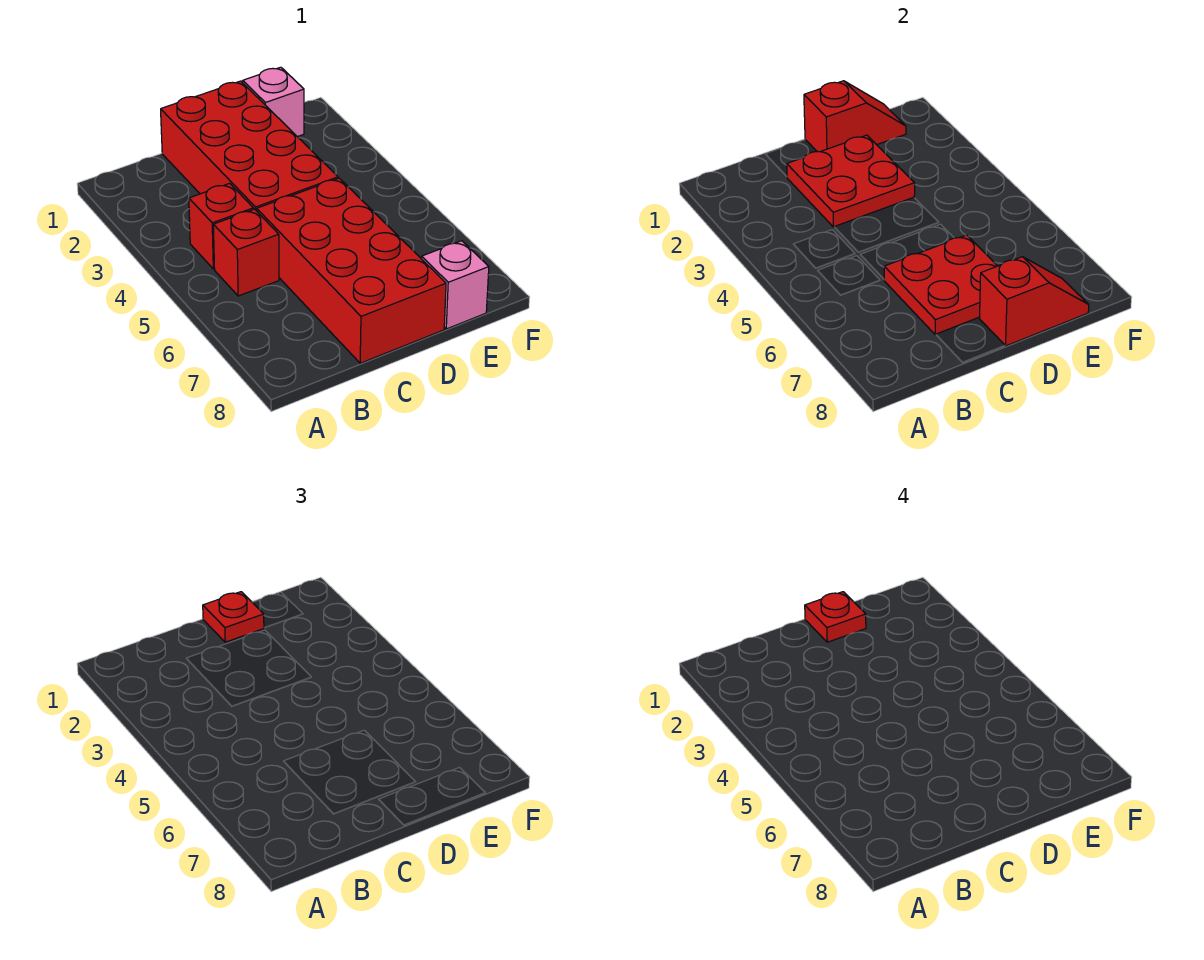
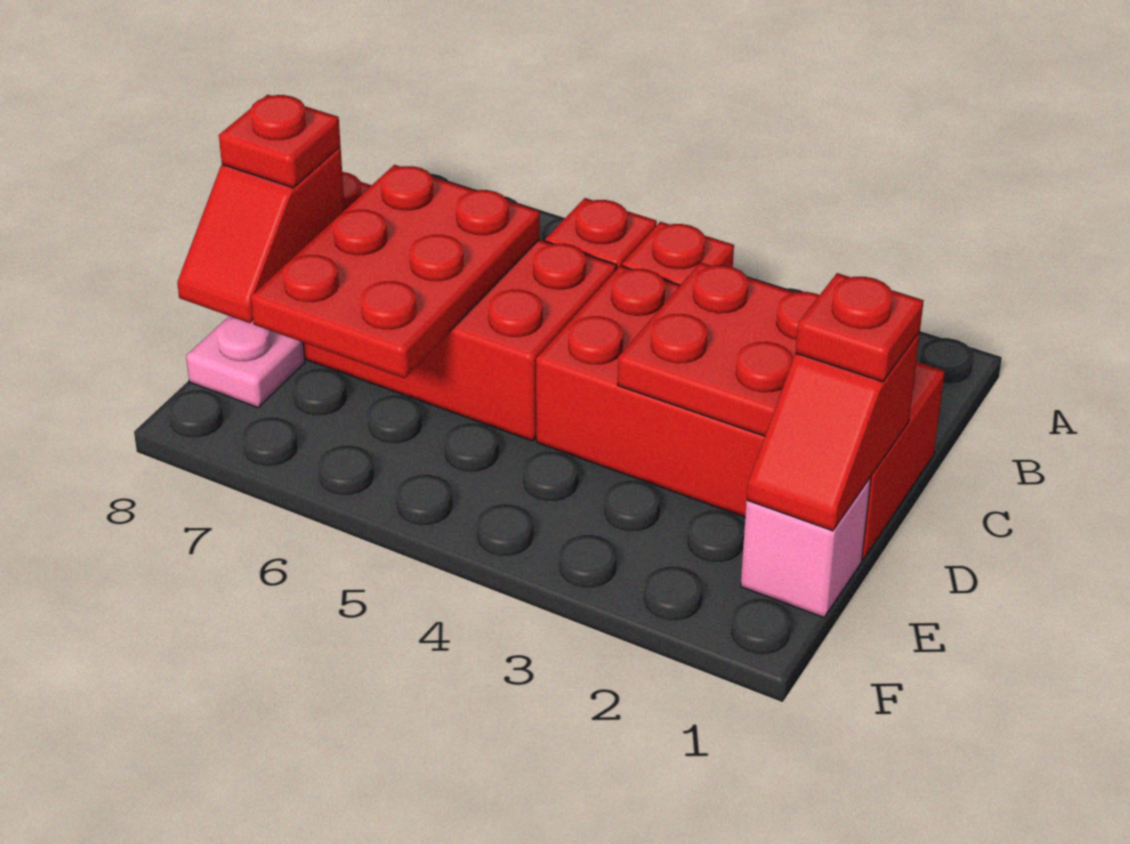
red 2x2 plate [884,235,997,335] -> red 2x3 plate [251,165,540,378]
red 1x1 plate [805,592,866,642] -> red 1x1 plate moved to [219,95,341,188]
pink 1x1 brick [421,241,489,329] -> pink 1x1 plate [186,316,305,407]

